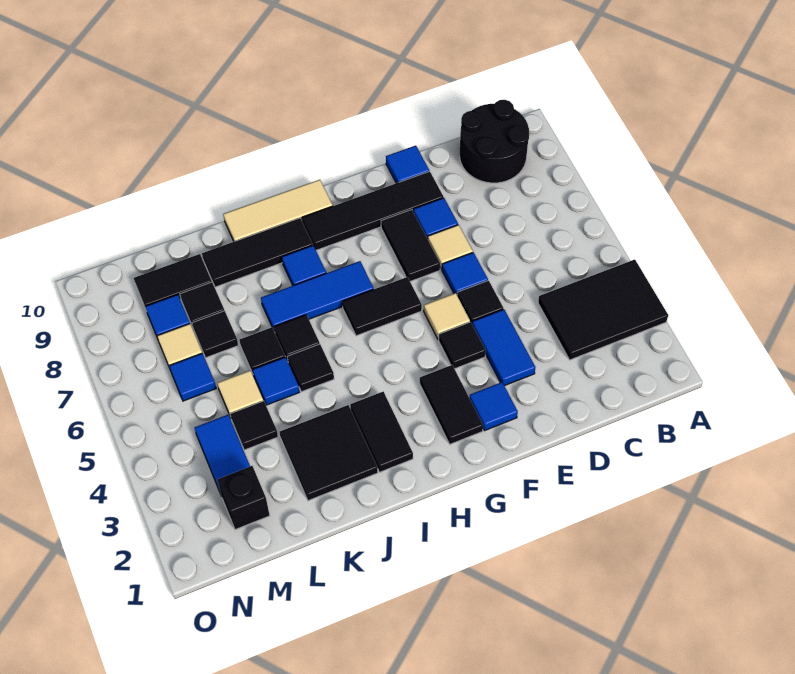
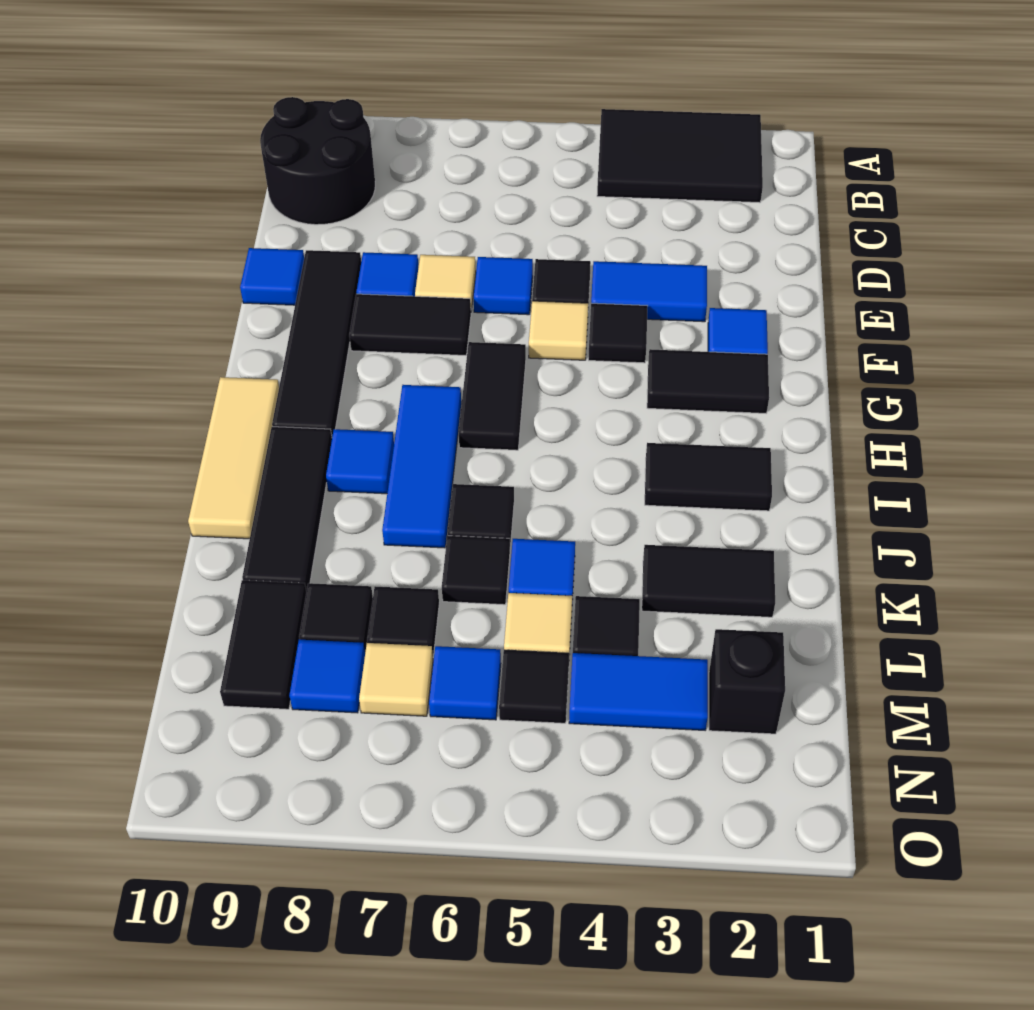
black 2x3 tile [538,260,668,360] -> black 2x3 tile turned to [597,109,763,203]
black 2x2 tile [280,405,378,501] -> black 1x2 tile [642,545,775,617]
black 1x1 tile [287,344,334,392] -> black 1x1 tile moved to [499,650,569,723]

